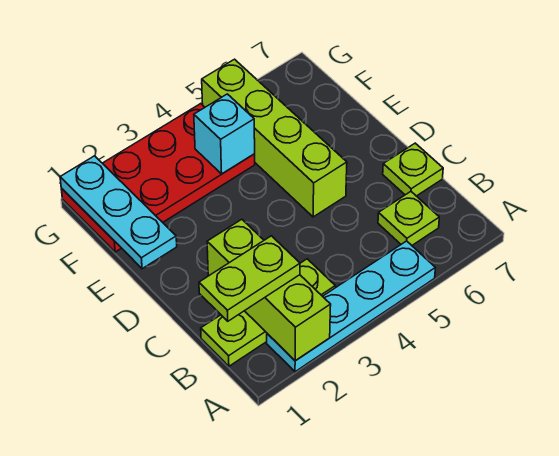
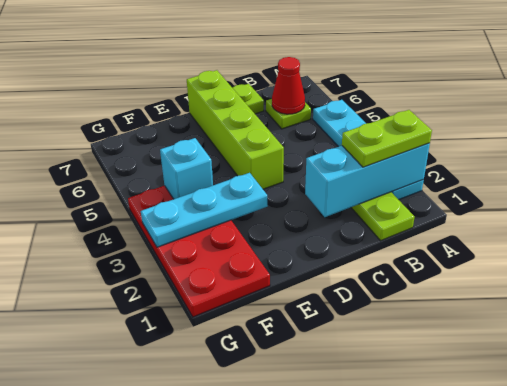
lime 1x3 brick [207,219,331,361] -> cyan 1x3 brick [305,143,430,217]
lime 1x2 plate [199,236,300,321] -> lime 1x2 plate turned to [342,110,432,167]
none -> red 1x1 cone [272,57,305,114]
lime 1x4 brick [202,59,347,217] -> lime 1x4 brick turned to [187,70,284,189]
cyan 1x3 plate [60,156,177,269] -> cyan 1x3 plate moved to [141,173,268,247]

